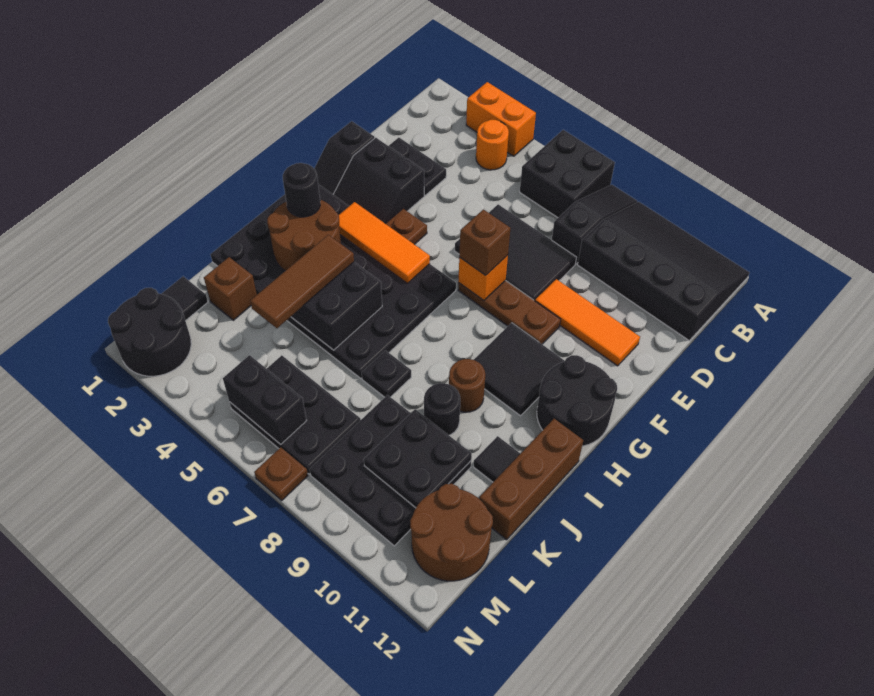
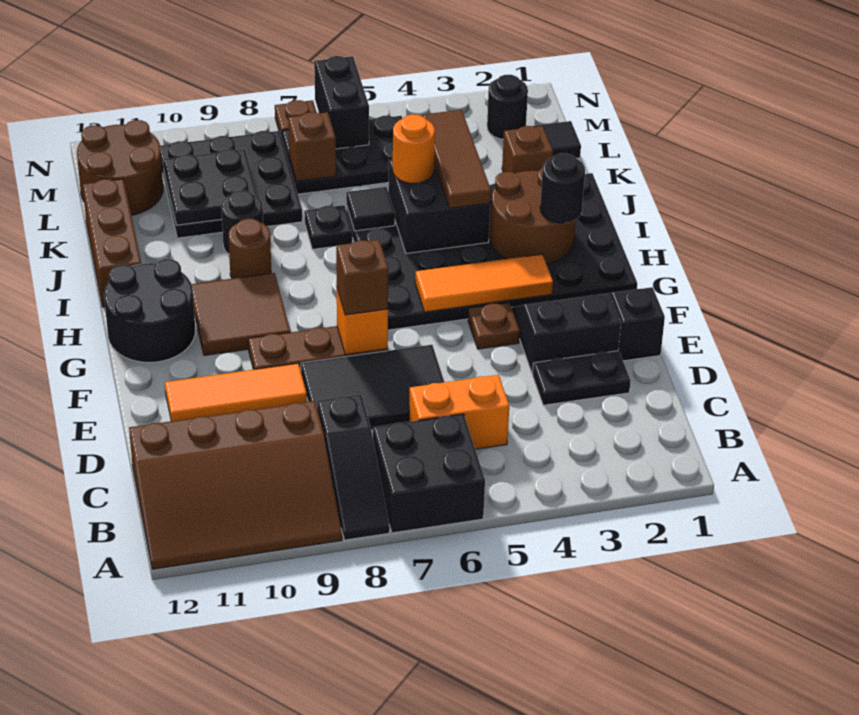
orange 1x2 brick [466,82,536,156] -> orange 1x2 brick moved to [409,375,509,449]
black 3x4 slope [578,202,750,340] -> brown 3x4 slope [129,401,342,569]
orange 1x1 round brick [476,120,509,170] -> orange 1x1 round brick moved to [393,114,435,183]
black 2x2 tile [474,323,565,416] -> brown 2x2 tile [192,273,290,355]
black 1x1 tile [474,436,520,482] -> black 1x1 tile moved to [346,187,395,231]
none -> brown 1x1 brick [288,112,336,181]
black 2x2 round brick [108,288,191,376] -> black 1x1 round brick [487,75,528,140]
black 1x2 brick [223,355,307,444] -> black 1x2 brick turned to [314,56,369,149]

